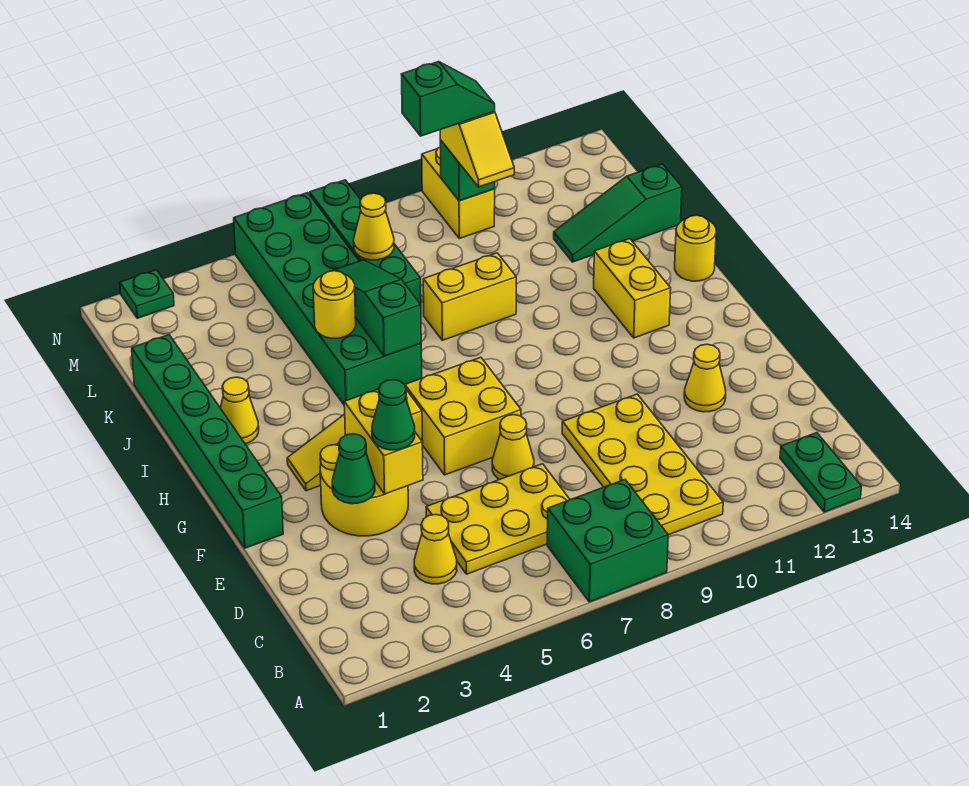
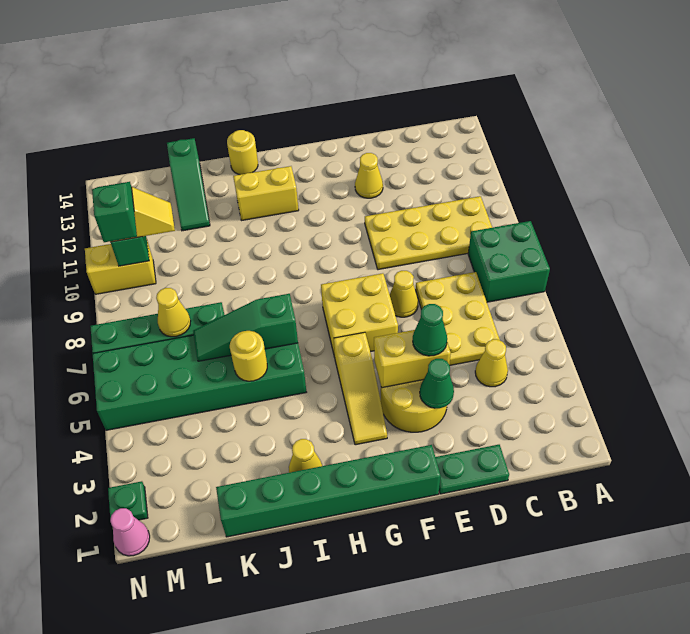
green 1x2 plate [780,433,862,512] -> green 1x2 plate moved to [436,445,509,494]
yellow 1x2 brick [423,253,516,340] -> none
none -> pink 1x1 cone [110,508,150,556]

